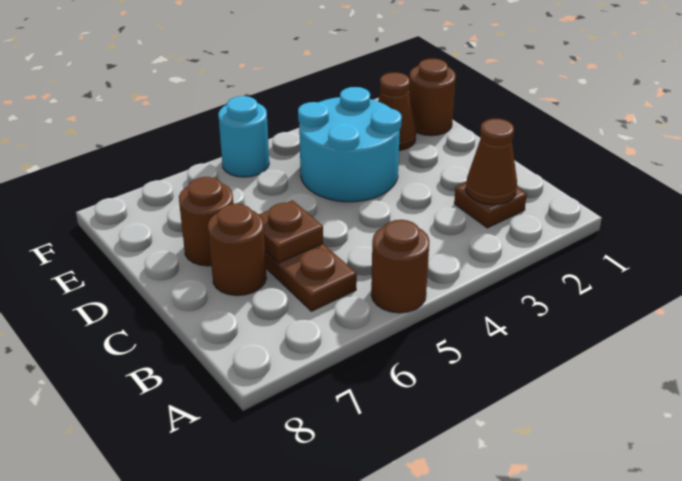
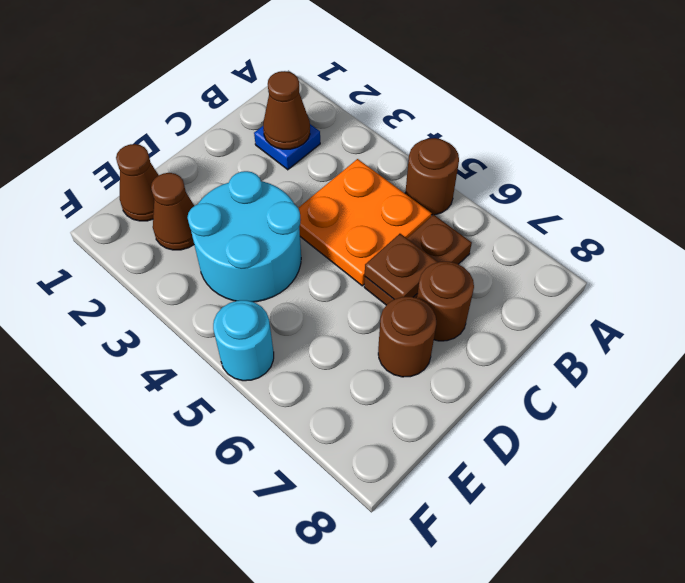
brown 1x1 plate [454,182,527,228] -> blue 1x1 plate [254,124,320,170]
none -> orange 2x2 plate [299,159,432,286]
brown 1x1 round brick [409,58,456,136] -> brown 1x1 cone [116,144,159,221]

